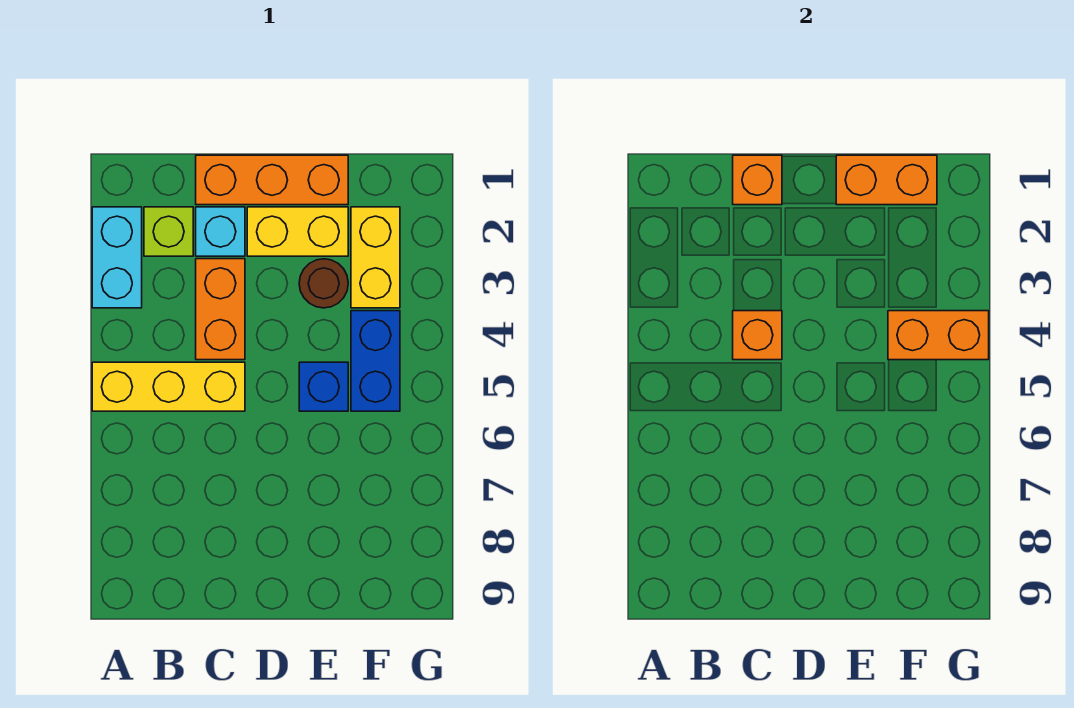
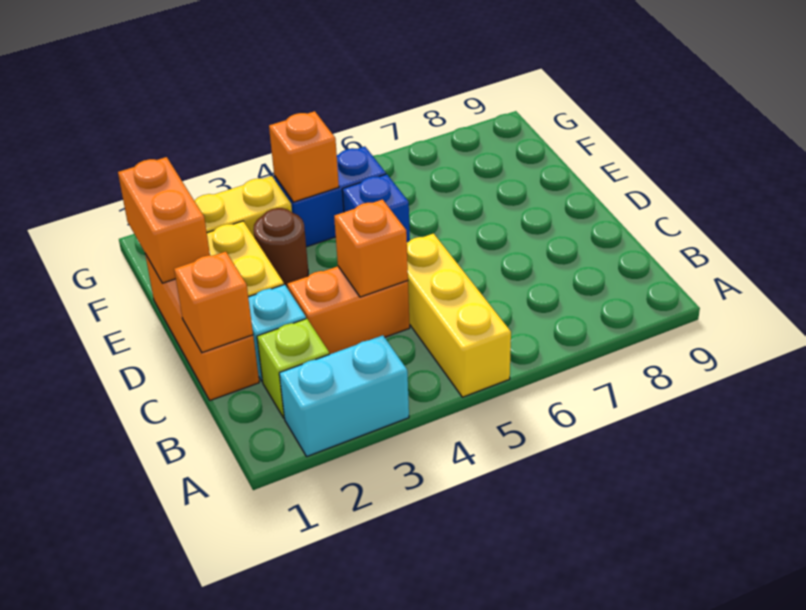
orange 1x2 brick [888,311,989,360] -> orange 1x1 brick [269,111,339,202]

